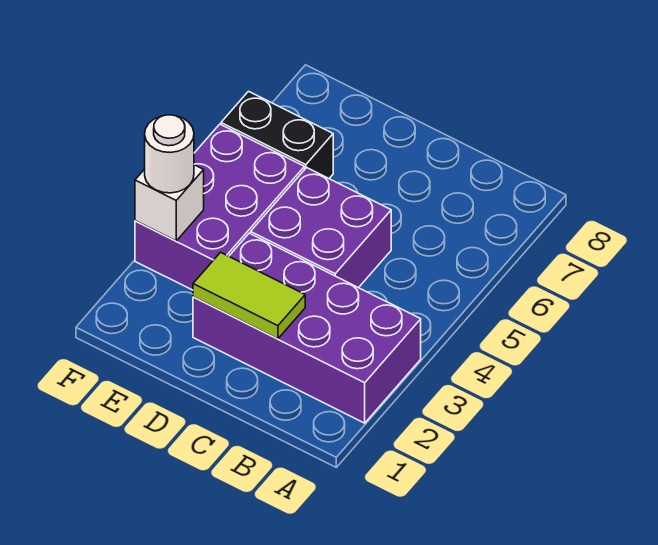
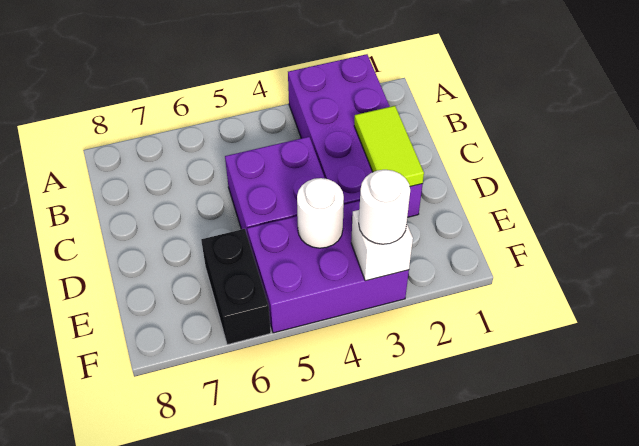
none -> white 1x1 round brick [297,178,344,248]

